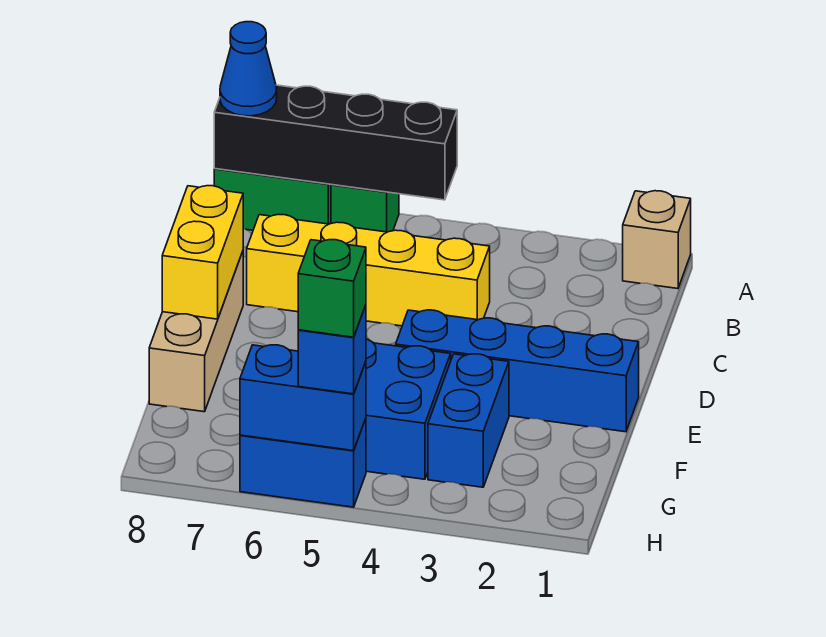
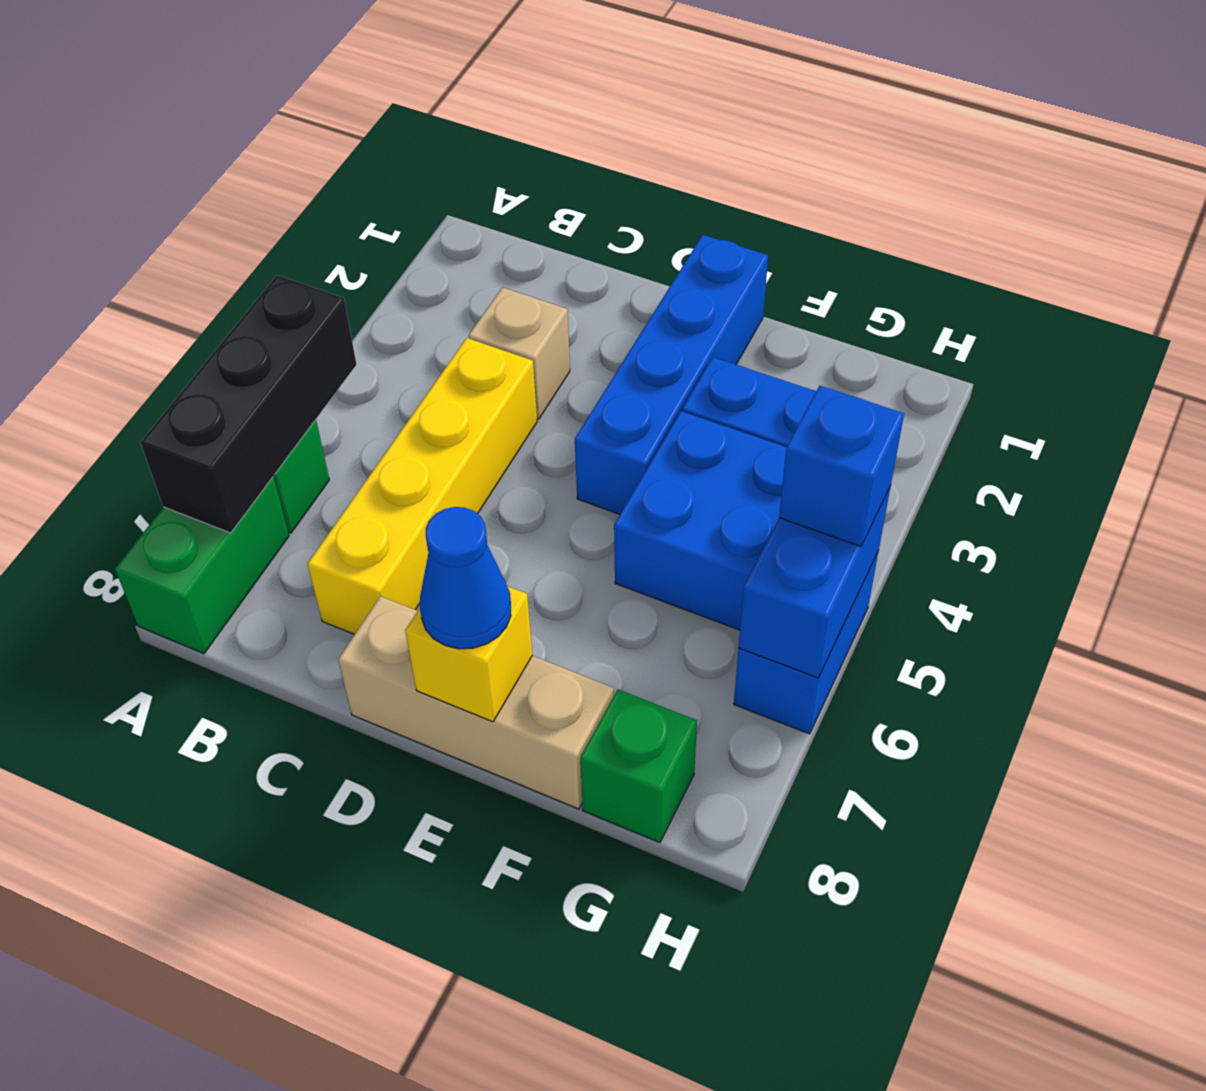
tan 1x1 brick [623,191,691,289] -> tan 1x1 brick moved to [469,287,570,419]
black 1x4 brick [214,85,457,200] -> black 1x3 brick [141,275,357,533]
blue 1x1 cone [220,22,277,116] -> blue 1x1 cone moved to [420,507,511,649]
yellow 1x2 brick [162,186,243,319] -> yellow 1x1 brick [405,587,532,722]
green 1x1 brick [298,240,366,337] -> green 1x1 brick moved to [580,689,697,843]

